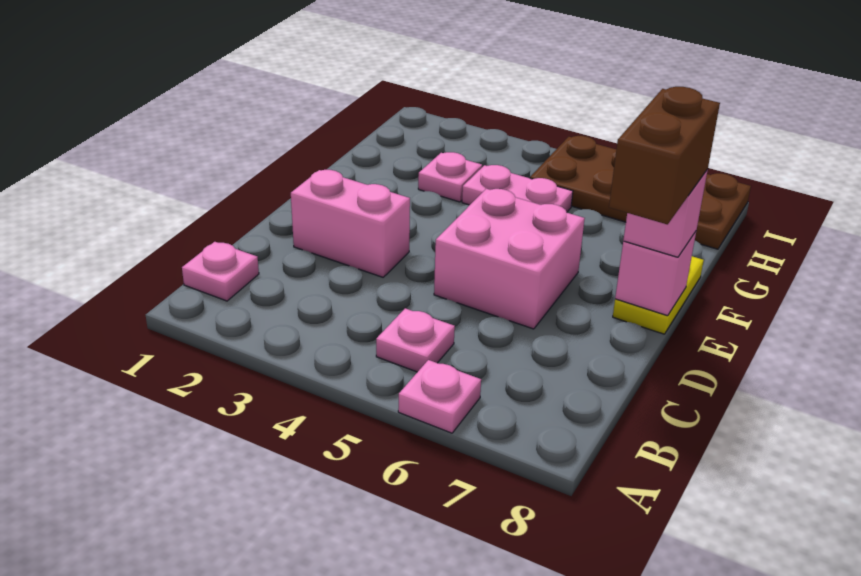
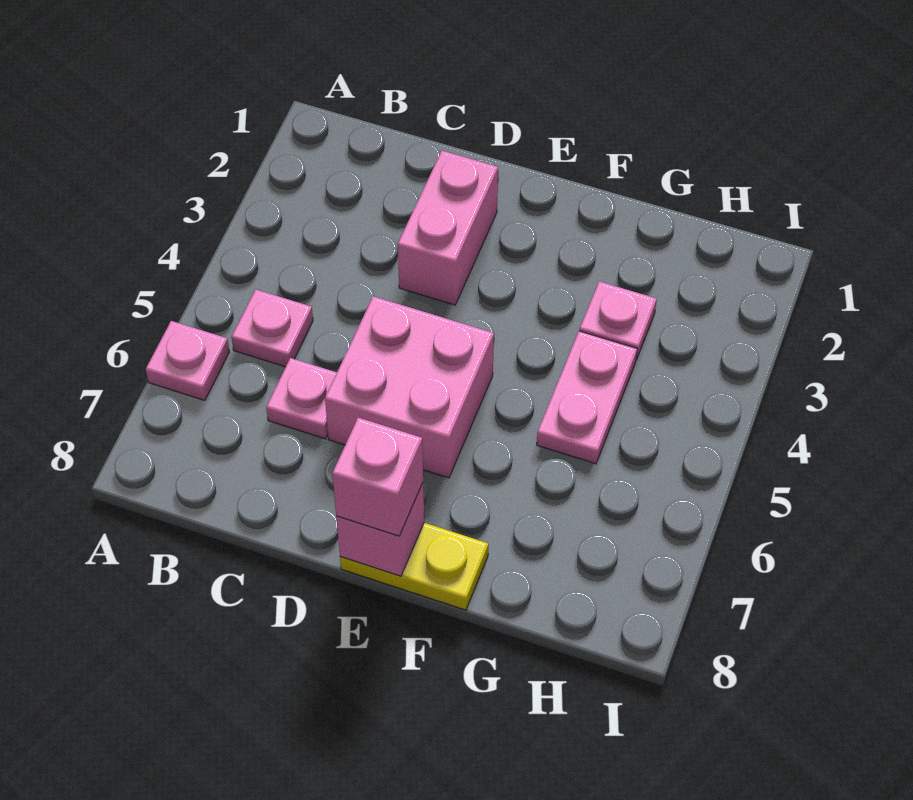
pink 1x1 plate [182,242,259,301] -> pink 1x1 plate moved to [266,358,337,439]
brown 1x2 brick [609,87,720,224] -> none
brown 2x4 plate [530,136,751,249] -> none

